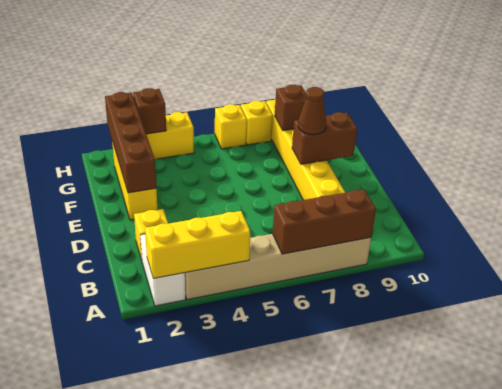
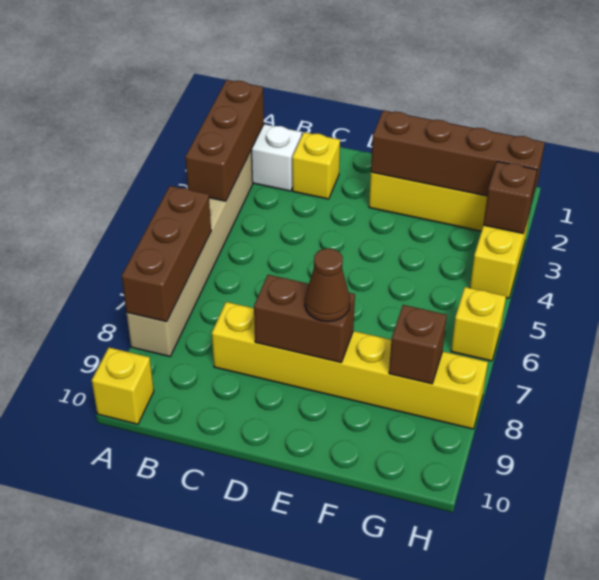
yellow 1x3 brick [145,211,250,278] -> brown 1x3 brick [185,80,264,201]
brown 1x2 brick [292,112,357,164] -> brown 1x2 brick turned to [254,275,355,363]
yellow 1x1 brick [241,101,273,145] -> yellow 1x1 brick moved to [92,348,154,424]

